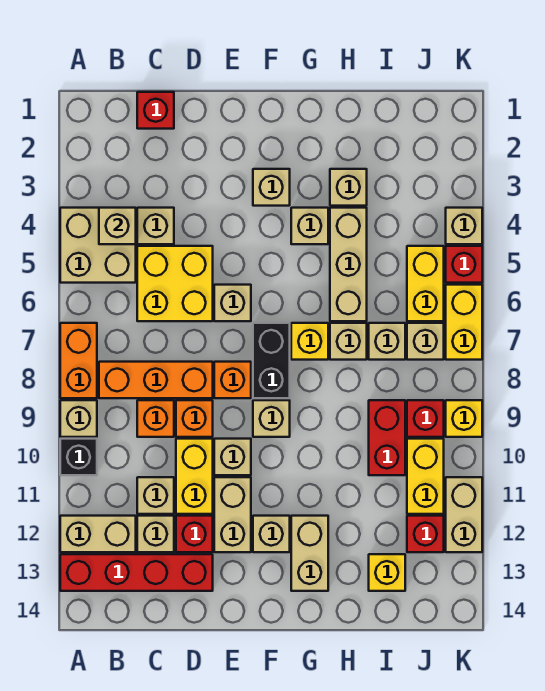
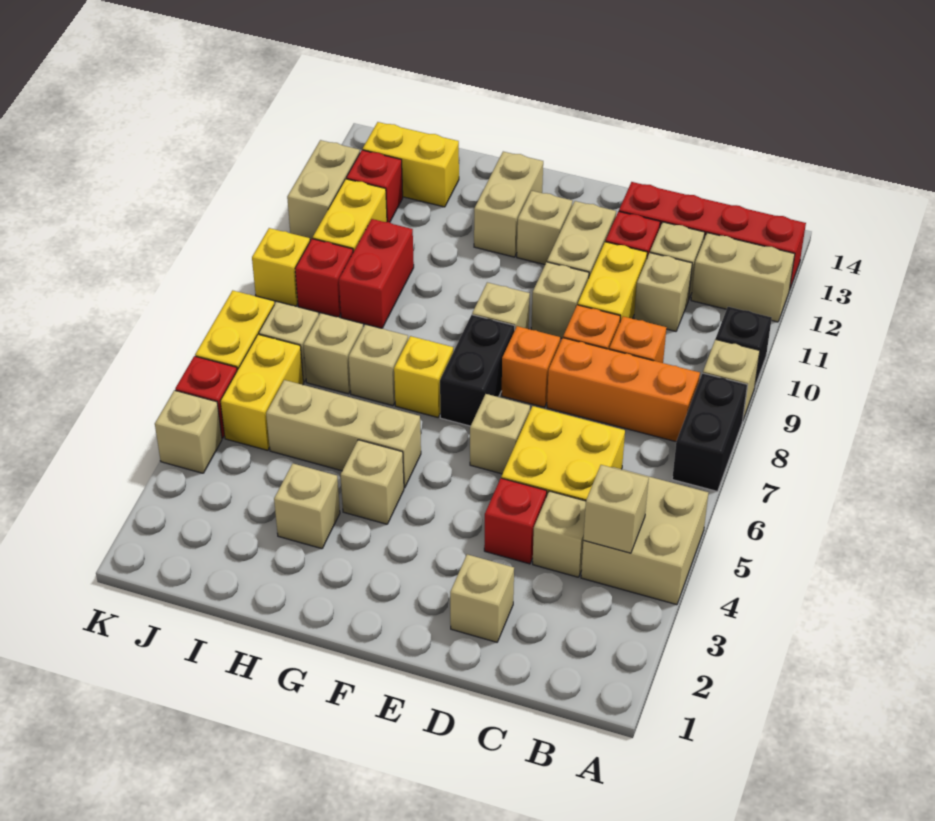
orange 1x2 brick [60,323,97,398] -> black 1x2 brick [672,373,747,491]
red 1x1 brick [137,92,174,129] -> red 1x1 brick moved to [484,478,547,564]
tan 1x1 brick [253,169,290,206] -> tan 1x1 brick moved to [450,554,514,642]
tan 1x3 brick [330,208,367,321] -> tan 1x3 brick turned to [266,380,421,488]
yellow 1x1 brick [369,554,405,591] -> yellow 1x2 brick [363,122,459,207]

